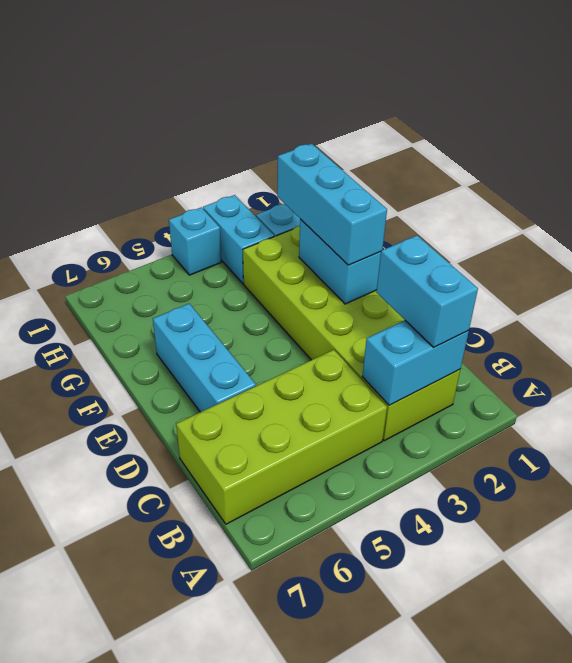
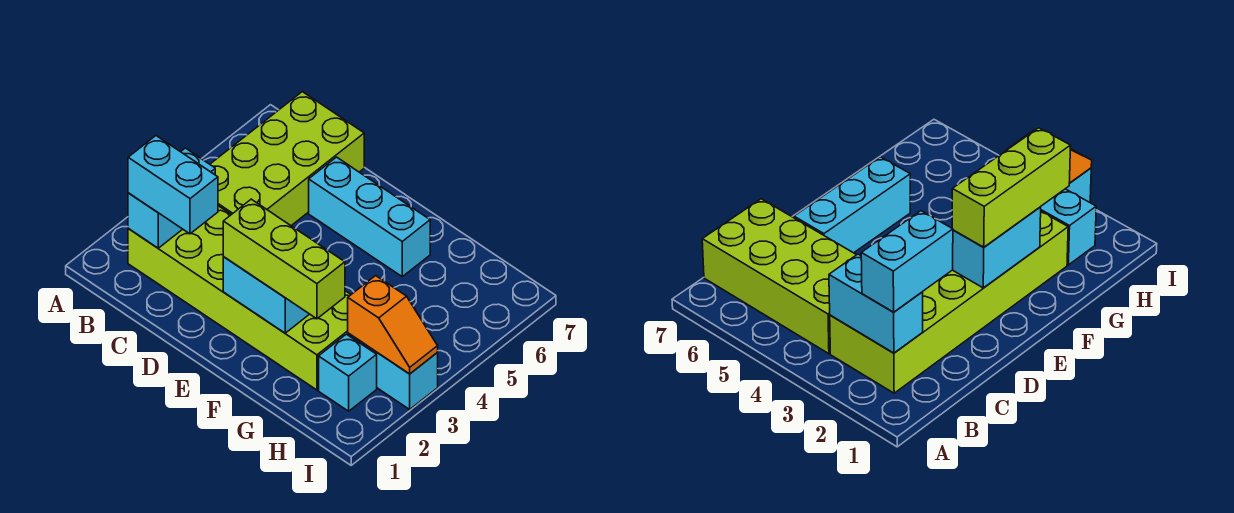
cyan 1x3 brick [277,144,387,265] -> lime 1x3 brick [223,199,345,319]
none -> orange 1x2 slope [348,276,438,374]
cyan 1x1 brick [169,207,221,275] -> none

